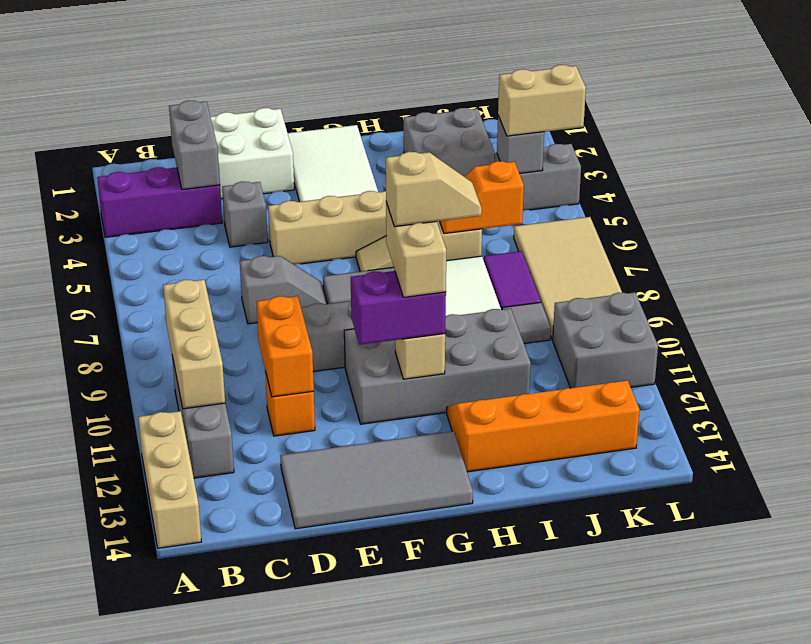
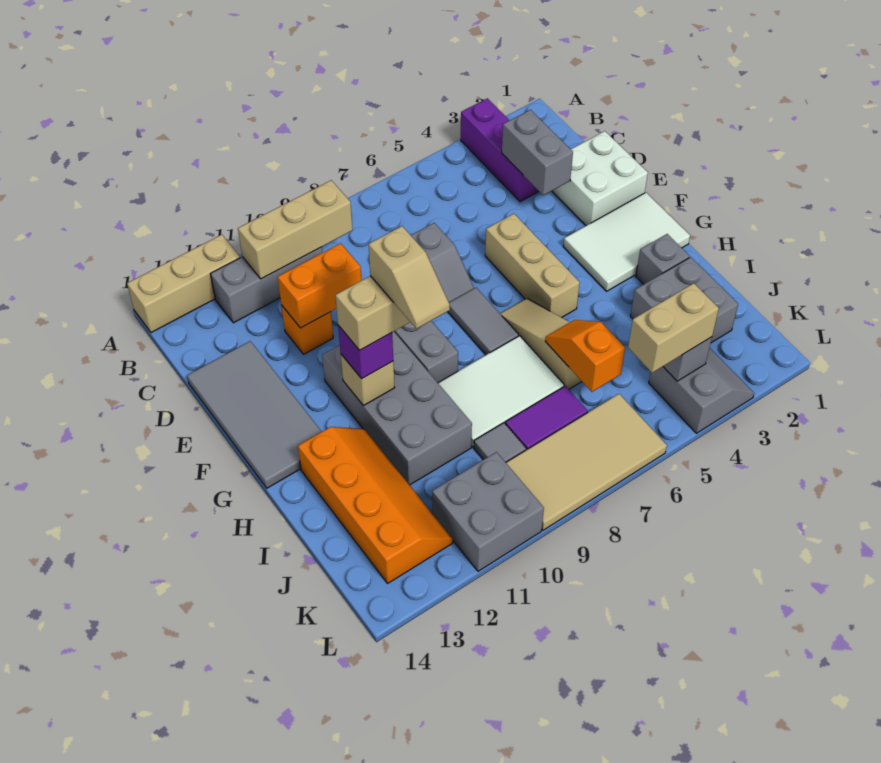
grey 1x2 brick [169,100,220,190] -> grey 1x2 brick turned to [502,110,573,195]
grey 1x1 brick [222,181,268,247] -> grey 1x1 brick moved to [636,234,689,284]
purple 1x2 brick [351,271,446,345] -> purple 1x1 brick [338,325,393,379]
tan 1x2 brick [498,65,586,136] -> tan 1x2 brick turned to [628,283,719,373]

